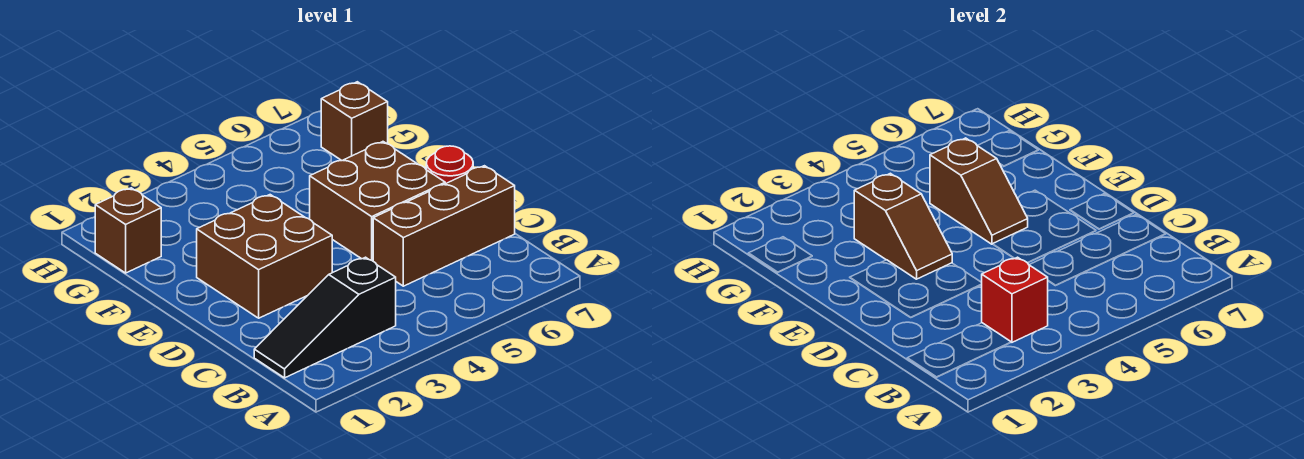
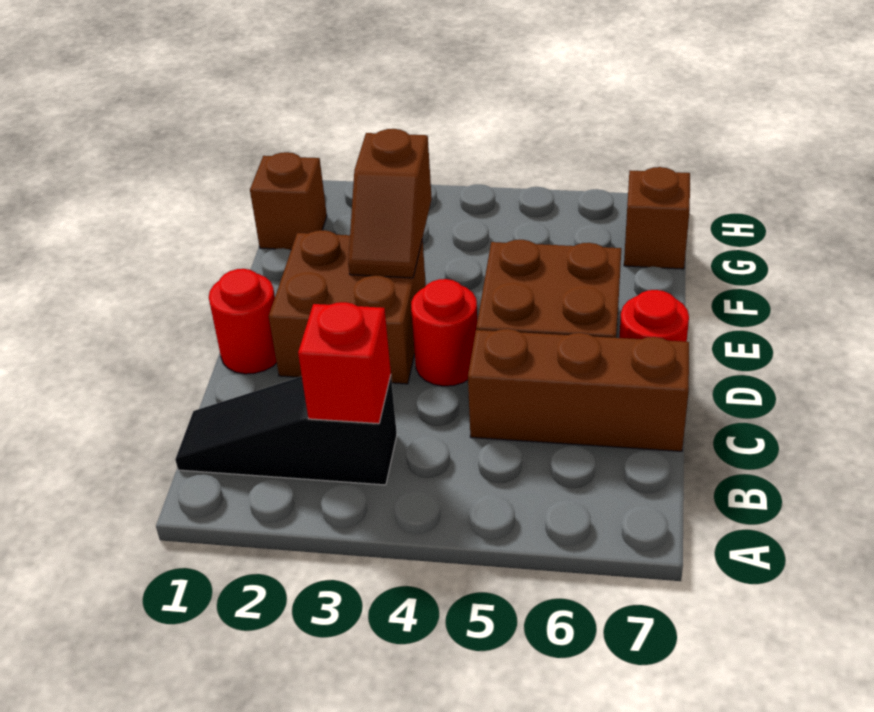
none -> red 1x1 round brick [209,269,277,374]
none -> red 1x1 round brick [411,279,477,386]
brown 1x2 slope [930,138,1028,244] -> none

